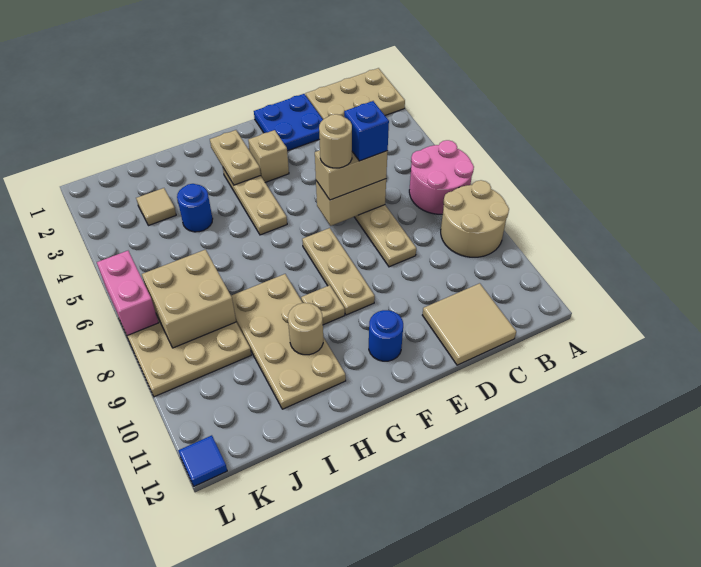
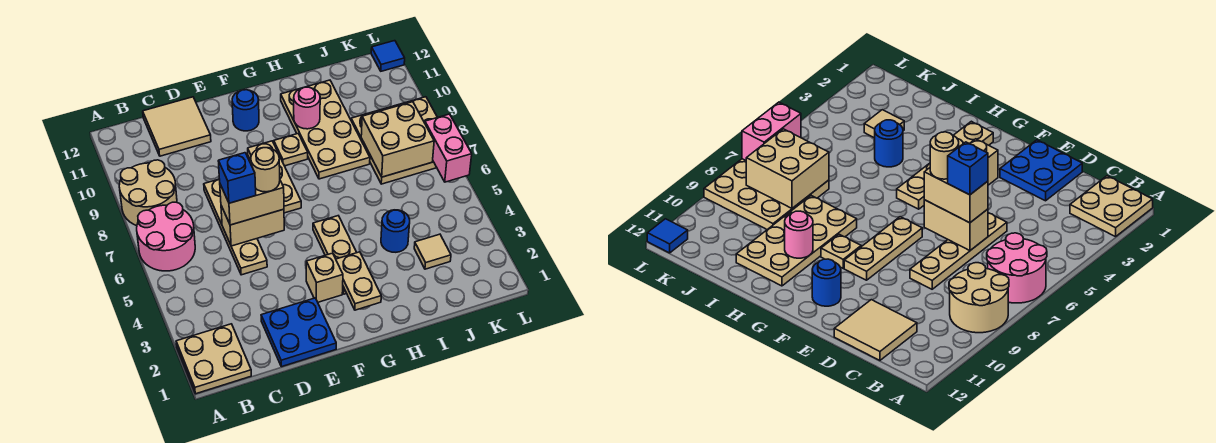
tan 2x3 plate [306,68,405,119] -> tan 2x2 plate [176,324,251,394]
tan 1x1 round brick [288,303,323,355] -> pink 1x1 round brick [294,87,320,129]

